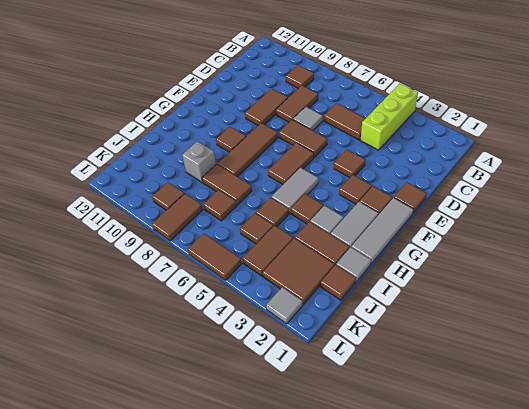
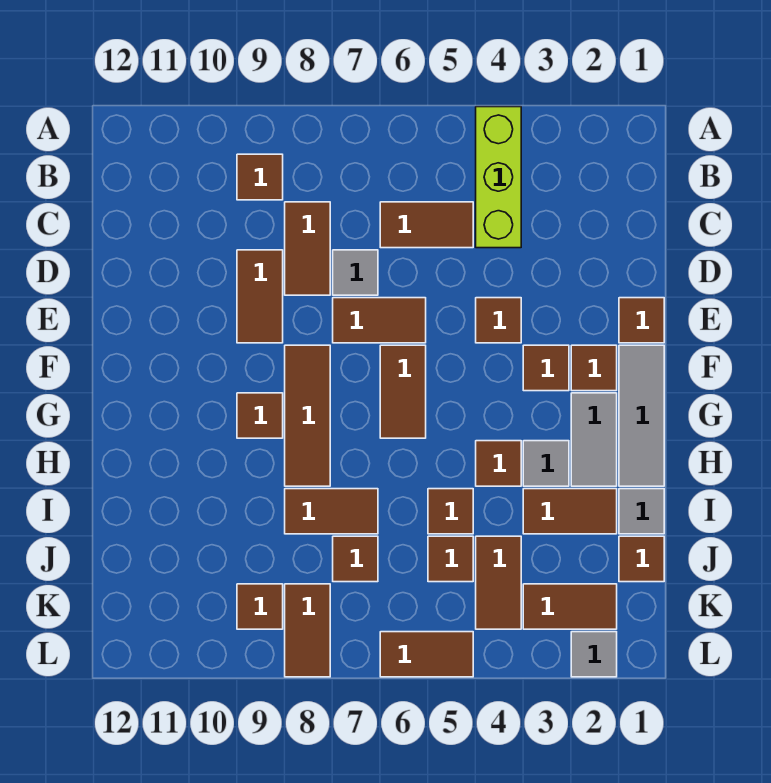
grey 1x2 tile [272,168,318,213] -> none
grey 1x1 brick [182,141,216,183] -> none
brown 2x2 tile [263,238,334,304] -> brown 1x2 tile [523,584,617,629]

